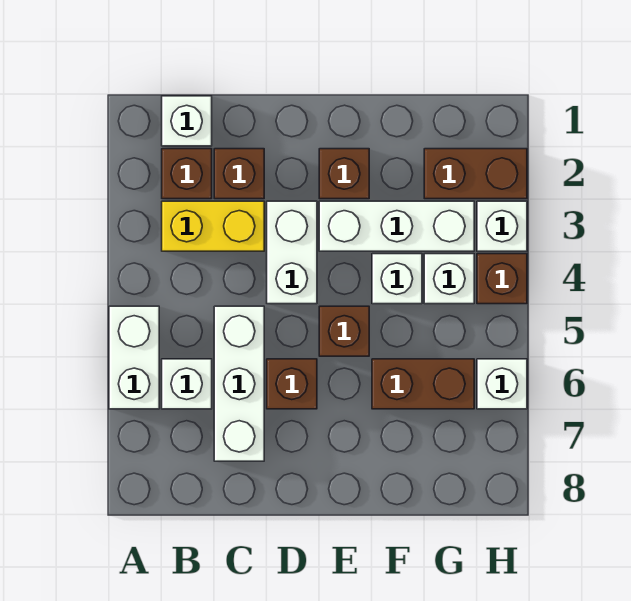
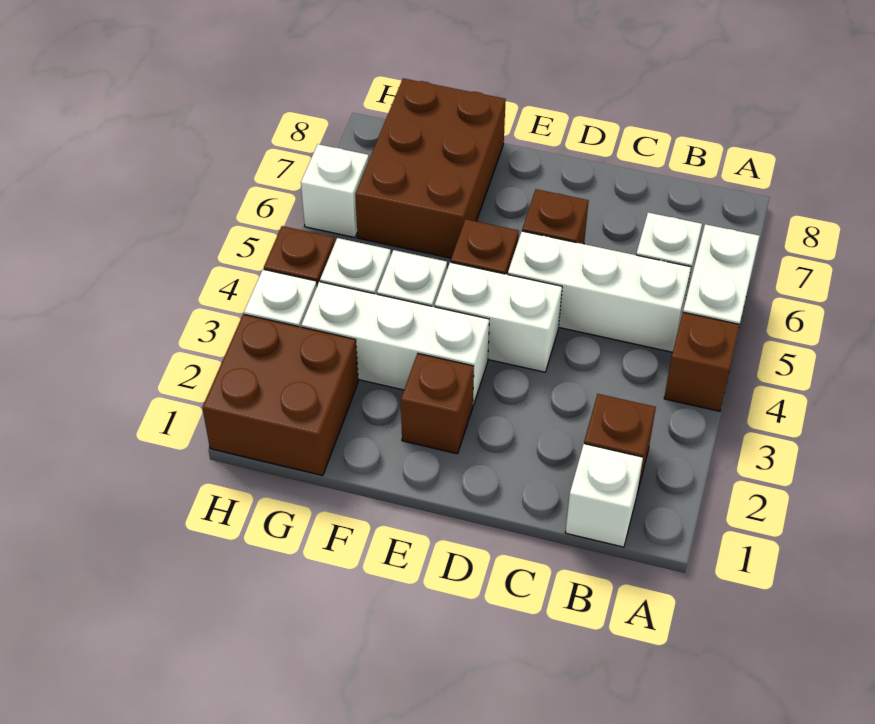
yellow 1x2 brick [162,201,264,251] -> none
brown 1x1 brick [214,149,264,199] -> brown 1x1 brick moved to [664,312,740,411]
white 1x3 brick [214,306,264,461] -> white 1x3 brick turned to [508,231,691,352]
white 1x2 brick [267,201,317,304] -> white 1x2 brick turned to [435,262,562,372]
brown 1x2 brick [372,359,474,409] -> brown 2x3 brick [355,78,506,258]
brown 1x2 brick [424,149,527,199] -> brown 2x2 brick [202,314,358,475]

